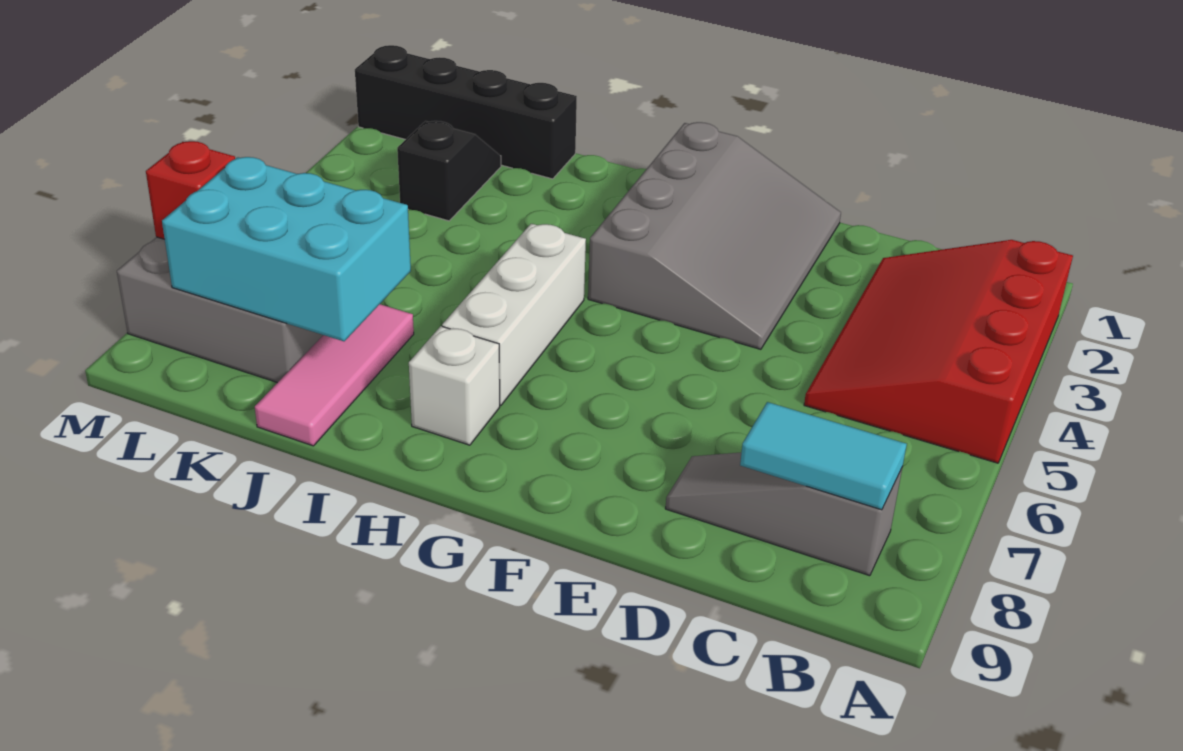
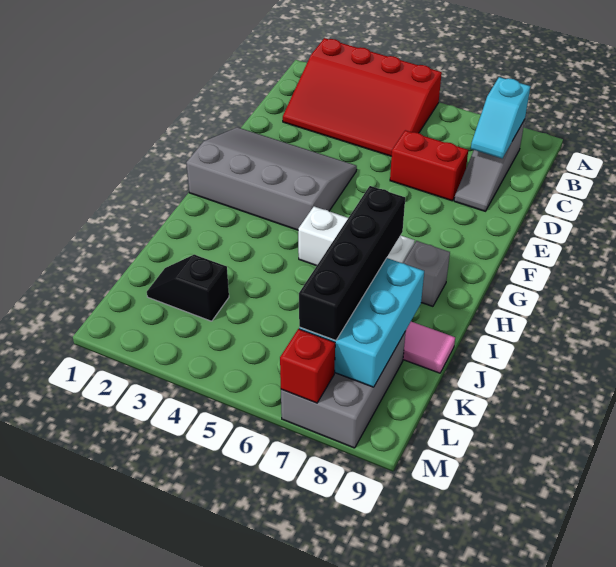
cyan 1x2 tile [740,402,907,510] -> cyan 1x2 slope [471,77,530,158]
none -> red 1x2 brick [390,130,468,201]
white 1x1 brick [409,326,500,445] -> grey 1x1 brick [403,241,450,306]
black 1x4 brick [355,45,577,179] -> black 1x4 brick moved to [299,186,405,341]

